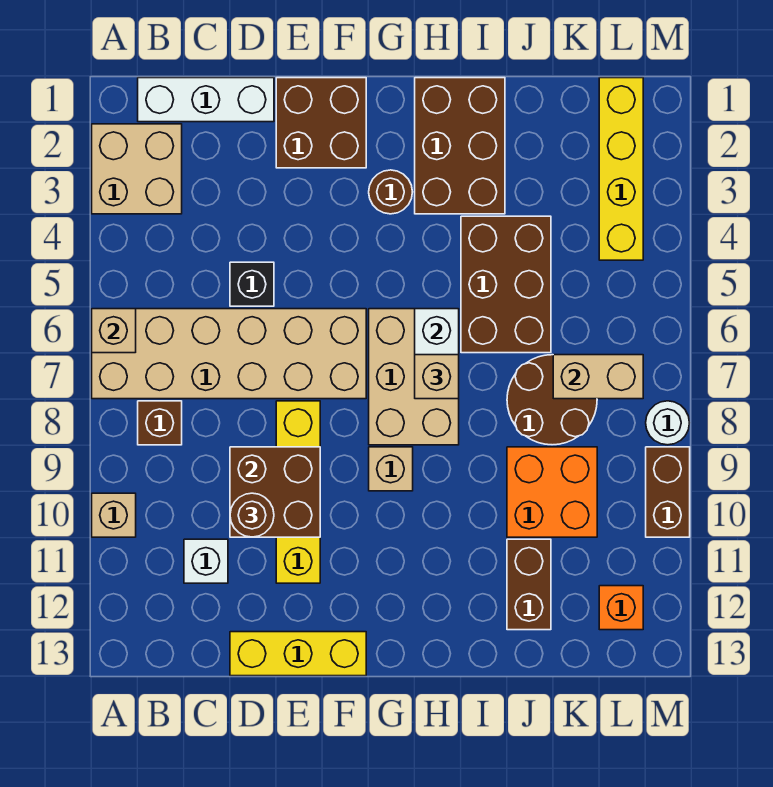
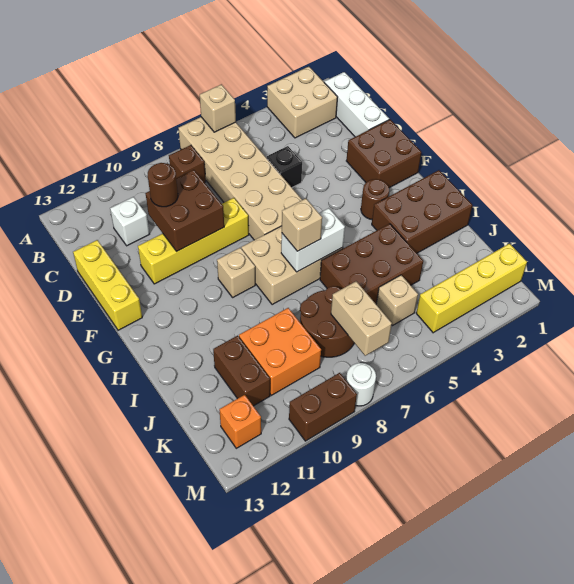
tan 1x1 brick [92,493,136,537] -> tan 1x1 brick moved to [376,275,418,326]
brown 1x2 brick [507,539,551,630] -> brown 1x2 brick turned to [213,336,270,406]

